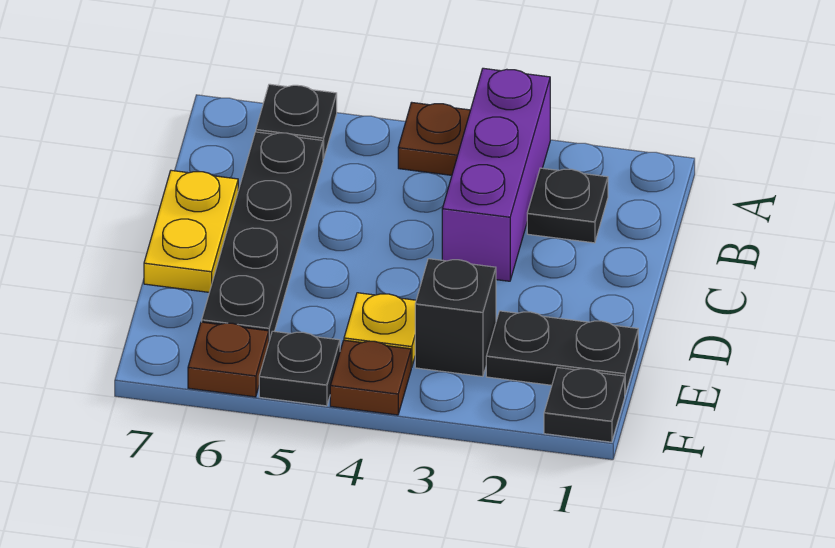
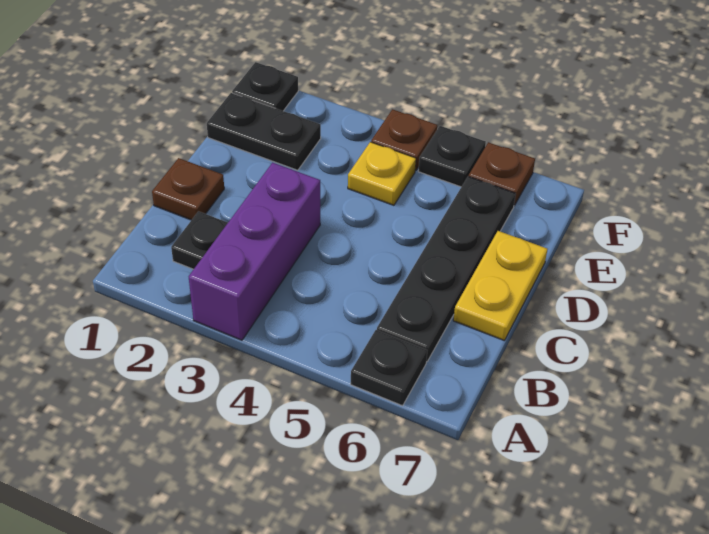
brown 1x1 plate [398,102,470,175] -> brown 1x1 plate moved to [152,158,224,220]
black 1x1 brick [415,259,496,377] -> none

